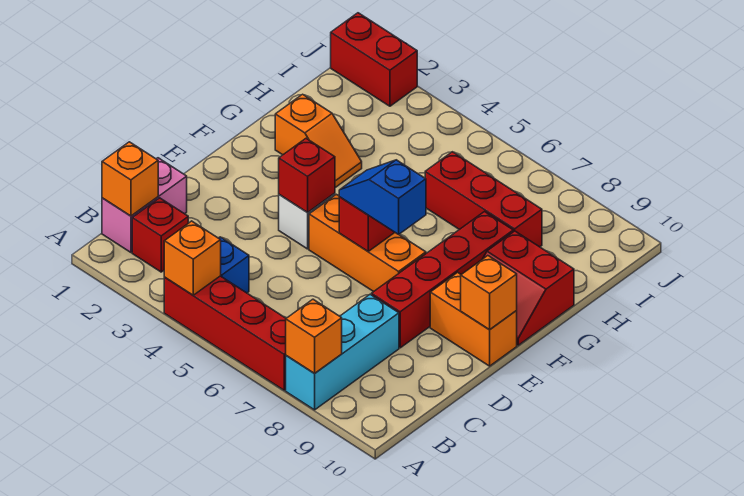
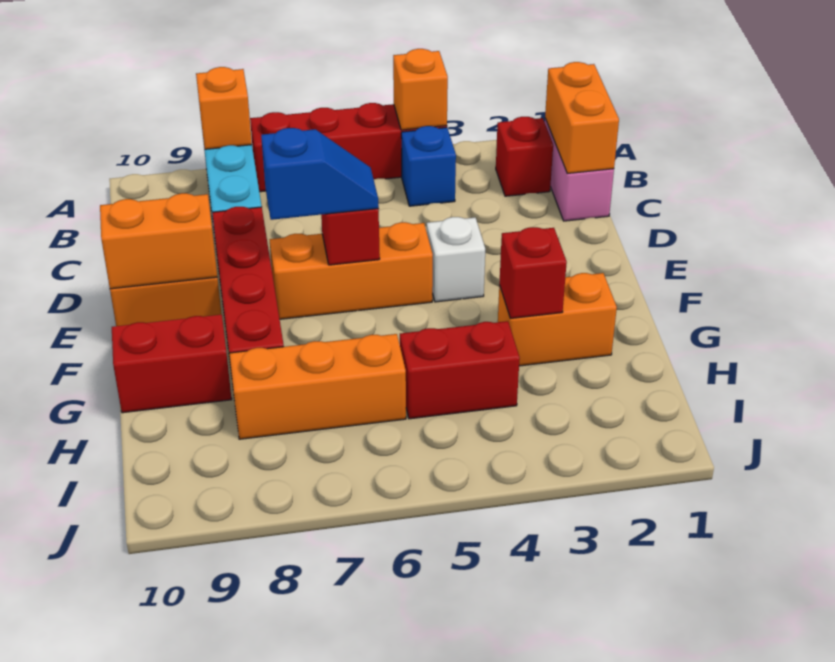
orange 1x1 brick [102,142,158,216] -> orange 1x2 brick [545,62,619,173]
red 1x1 brick [279,138,335,213] -> red 1x1 brick moved to [499,227,567,318]
orange 1x1 brick [461,256,517,330] -> orange 1x2 brick [100,193,217,289]
orange 1x2 slope [275,94,362,188] -> orange 1x2 brick [498,273,617,366]
red 1x3 brick [425,152,542,247] -> orange 1x3 brick [229,334,406,439]
red 1x2 brick [331,13,417,106] -> red 1x2 brick moved to [400,321,520,419]

